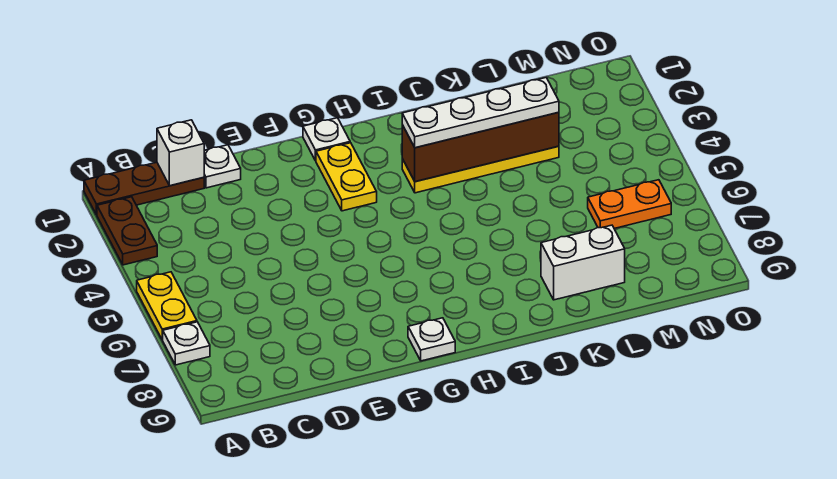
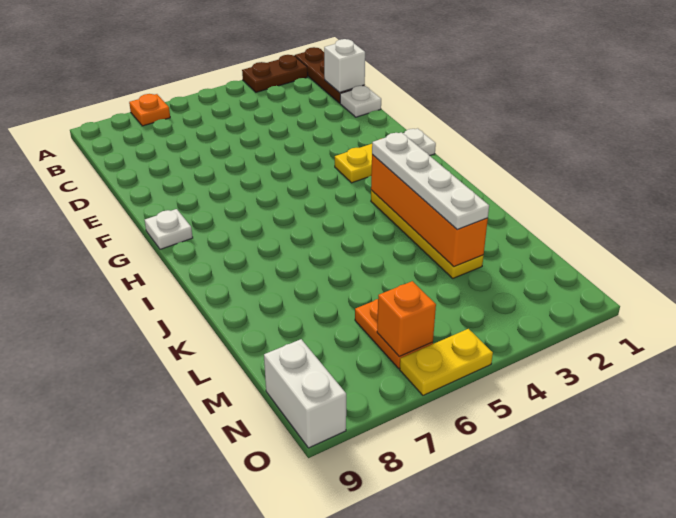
yellow 1x2 plate [137,272,197,340] -> yellow 1x2 plate moved to [400,329,493,395]
white 1x1 plate [163,322,210,365] -> orange 1x1 plate [129,94,170,126]
brown 1x4 brick [402,112,559,182] -> orange 1x4 brick [371,155,488,267]
white 1x2 brick [541,225,625,300] -> white 1x2 brick moved to [264,339,346,448]
none -> orange 1x1 brick [377,281,436,357]

